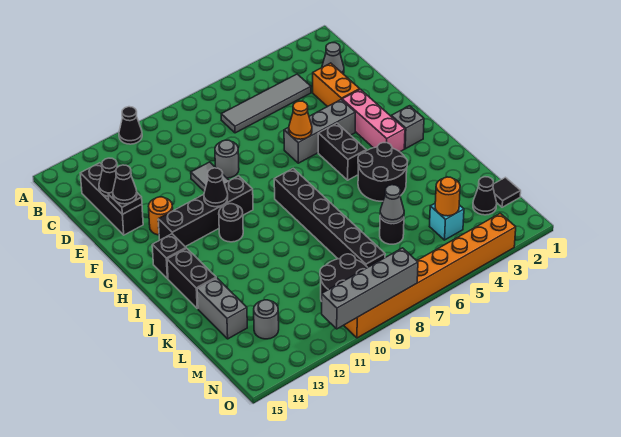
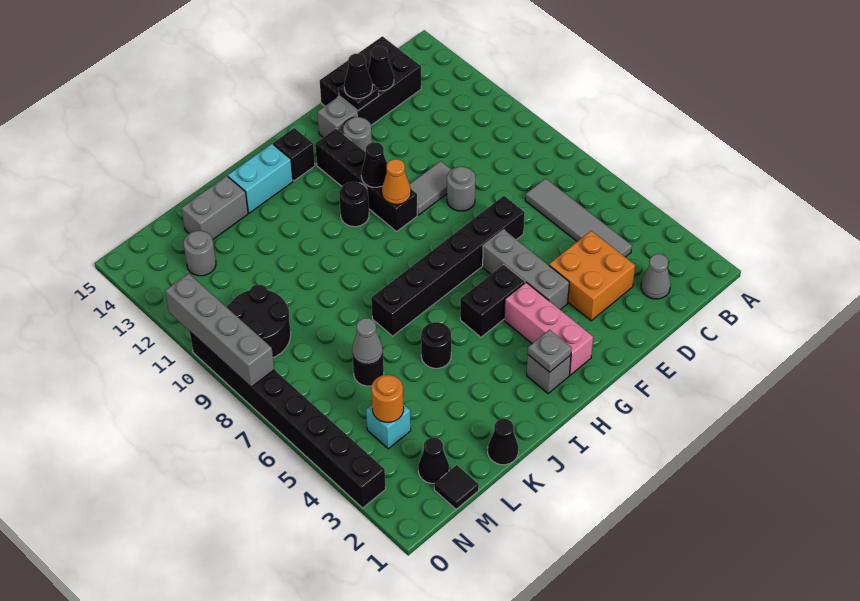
black 1x1 cone [119,107,142,144] -> black 1x1 cone moved to [488,419,518,465]
black 1x3 brick [80,163,143,235] -> black 2x3 brick [320,36,421,125]
orange 1x2 brick [313,63,360,107] -> orange 2x2 brick [549,231,635,321]
pink 1x3 brick [342,89,405,152] -> pink 1x3 brick turned to [504,283,593,375]
orange 1x1 cone [289,101,312,139] -> orange 1x1 cone moved to [382,159,411,204]
orange 1x1 round brick [148,197,173,235] -> grey 1x1 round brick [343,117,372,152]
none -> grey 1x1 brick [317,97,357,137]
none -> grey 1x1 plate [528,330,572,372]
black 1x6 brick [274,169,385,267] -> black 1x6 brick moved to [371,196,525,336]
black 2x2 round brick [358,143,408,201] -> black 1x1 round brick [421,322,451,368]
black 1x2 brick [167,248,216,309] -> cyan 1x2 brick [228,144,293,213]
orange 1x8 brick [344,213,516,338] -> black 1x8 brick [190,332,386,508]

